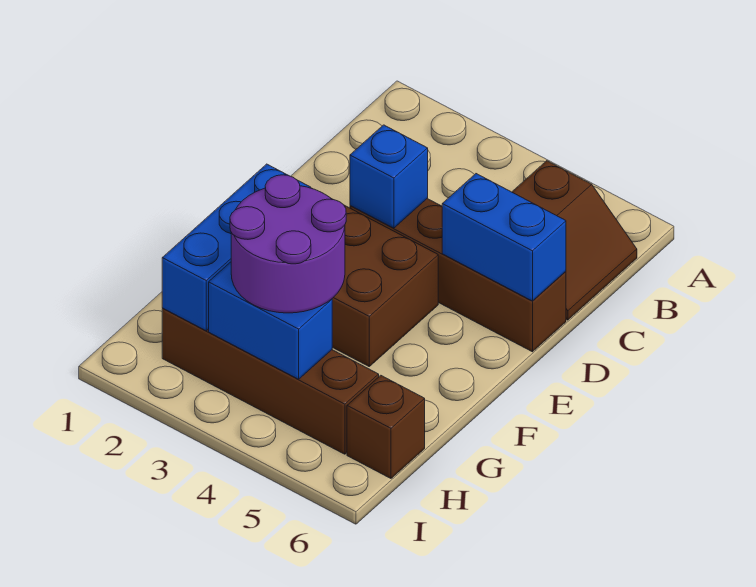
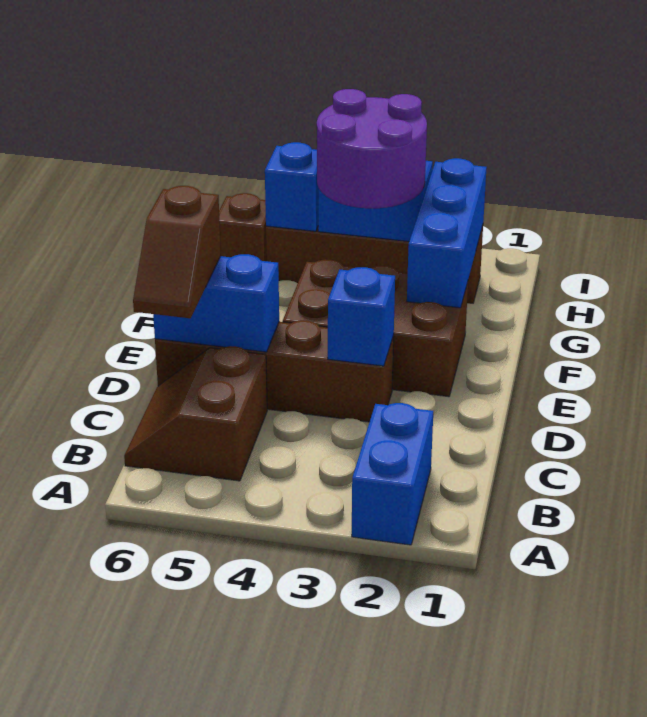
none -> blue 1x2 brick [352,403,433,545]
none -> brown 1x2 slope [133,186,221,318]
none -> blue 1x1 brick [265,142,318,231]

